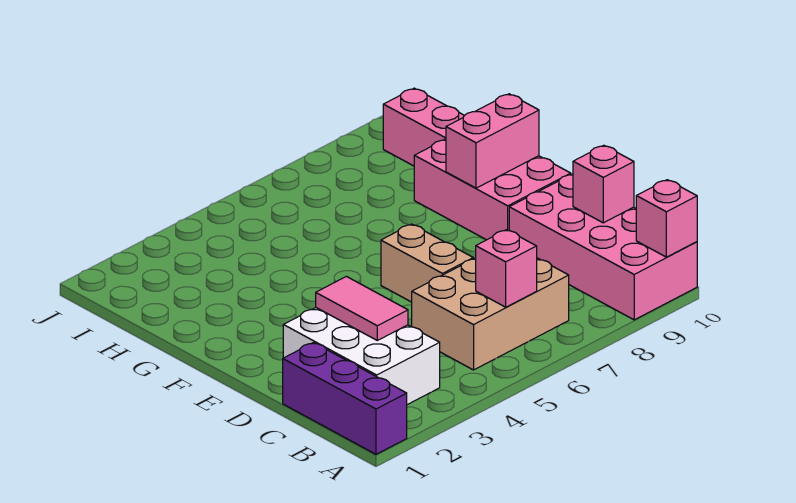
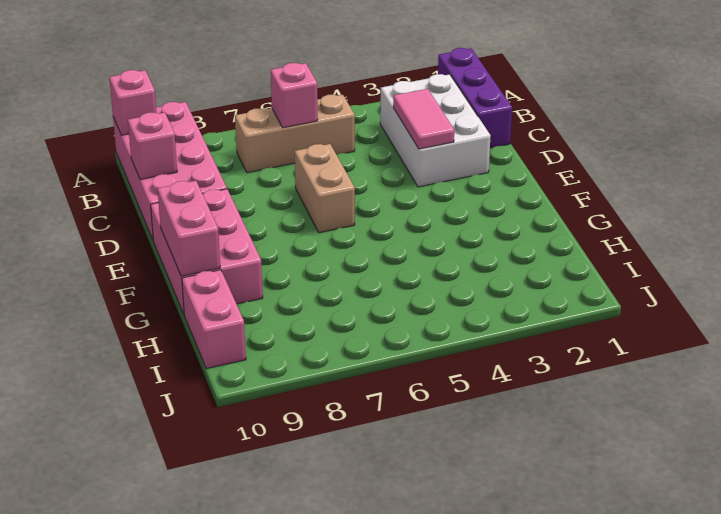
tan 2x3 brick [412,258,569,370] -> tan 1x3 brick [235,95,355,173]
pink 1x2 brick [446,94,539,188] -> pink 1x2 brick turned to [158,181,220,276]

